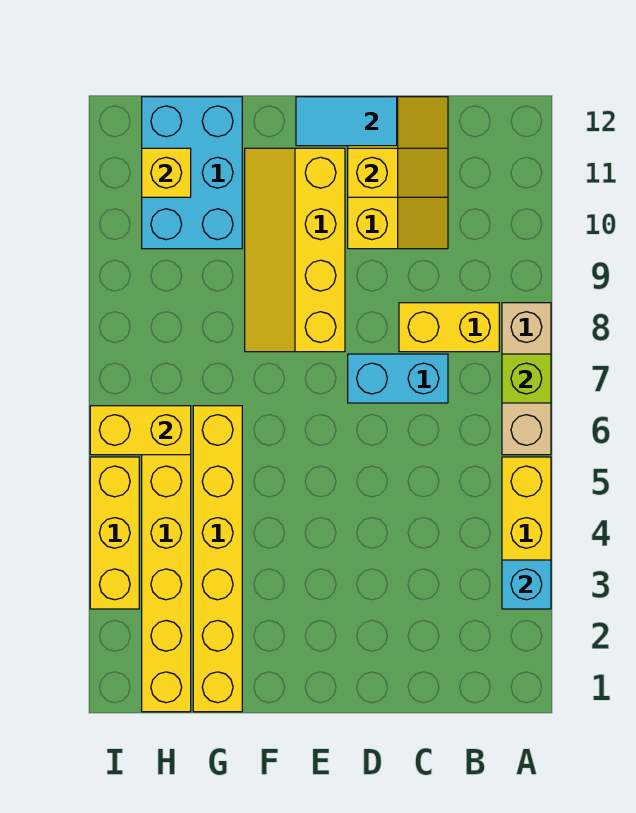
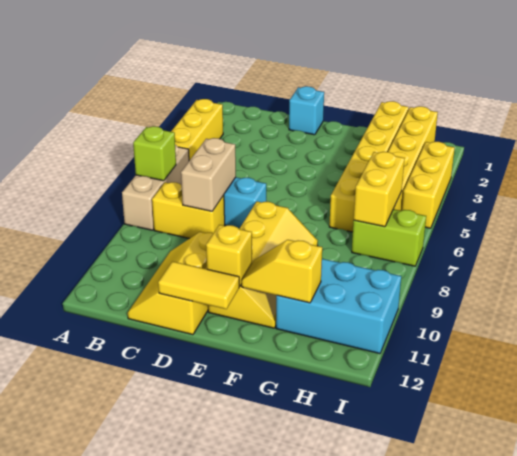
cyan 1x1 brick [502,560,551,609] -> cyan 1x1 brick moved to [289,86,324,135]
none -> tan 1x2 brick [181,138,236,211]
yellow 1x2 slope [348,148,448,197] -> yellow 1x2 slope moved to [242,240,322,303]
cyan 1x2 tile [296,97,397,146] -> yellow 1x2 tile [158,261,239,309]
cyan 2x3 brick [142,97,242,249] -> cyan 2x3 brick turned to [276,259,401,354]
yellow 1x2 brick [90,406,191,455] -> yellow 1x2 brick turned to [354,152,404,227]
none -> lime 1x2 brick [352,209,426,266]
yellow 1x1 brick [142,148,191,197] -> yellow 1x1 brick moved to [206,225,252,287]

